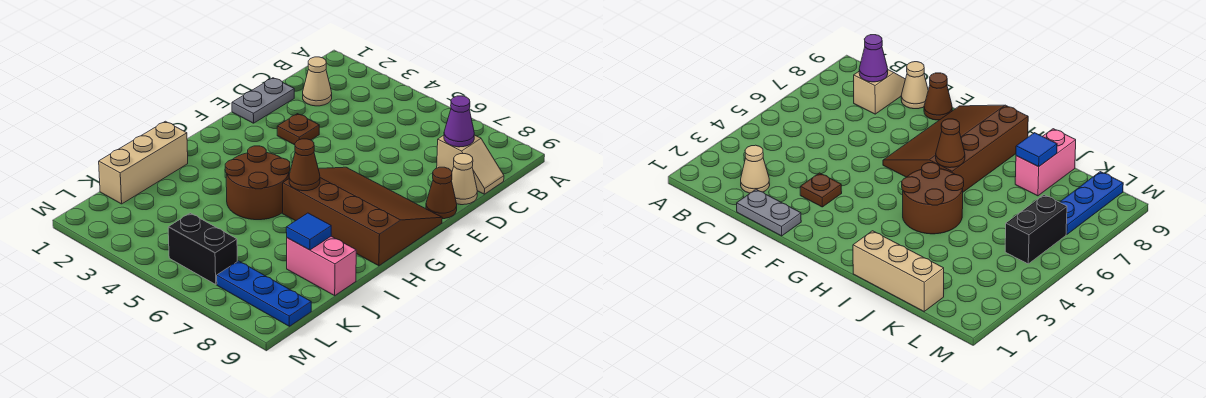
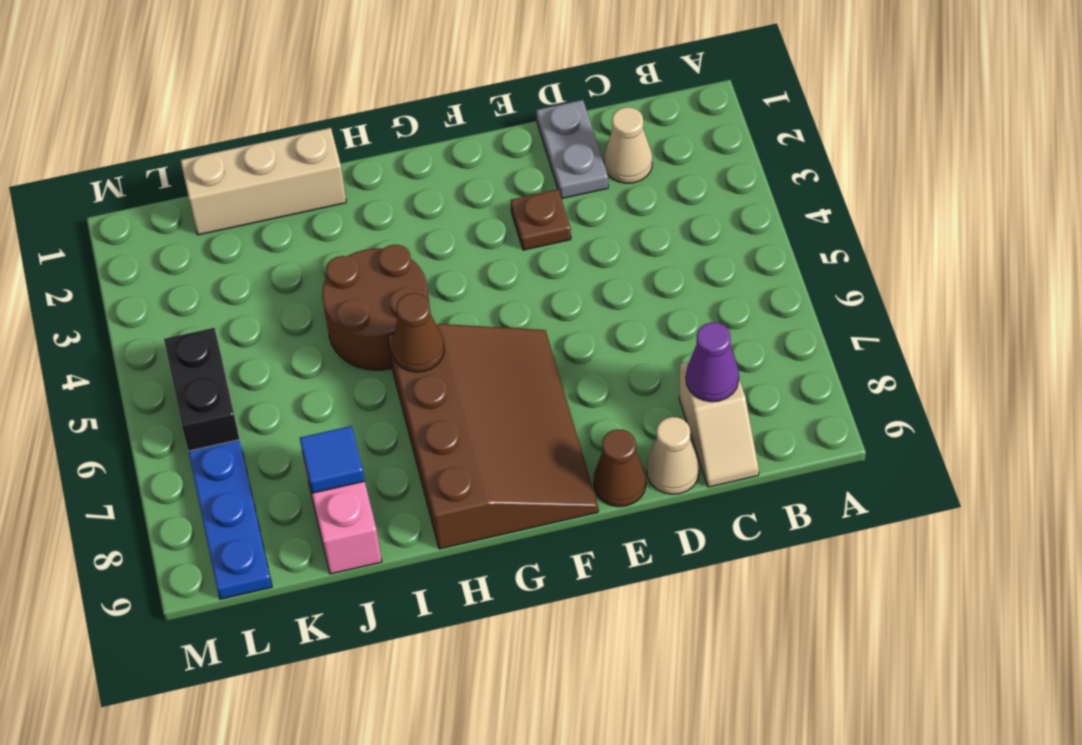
grey 1x2 plate [232,78,294,123] -> grey 1x2 plate turned to [536,100,608,199]

